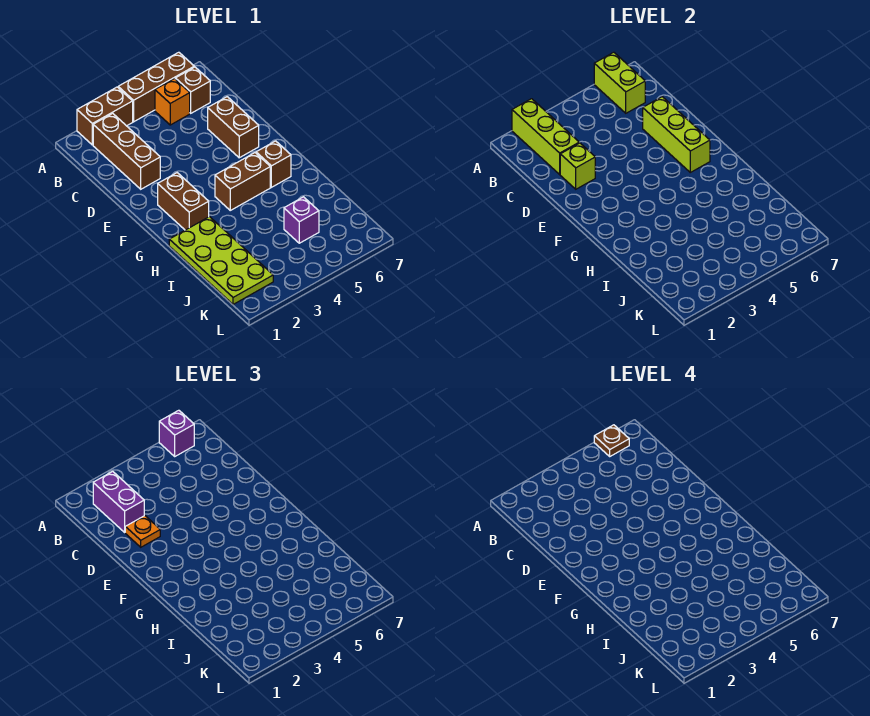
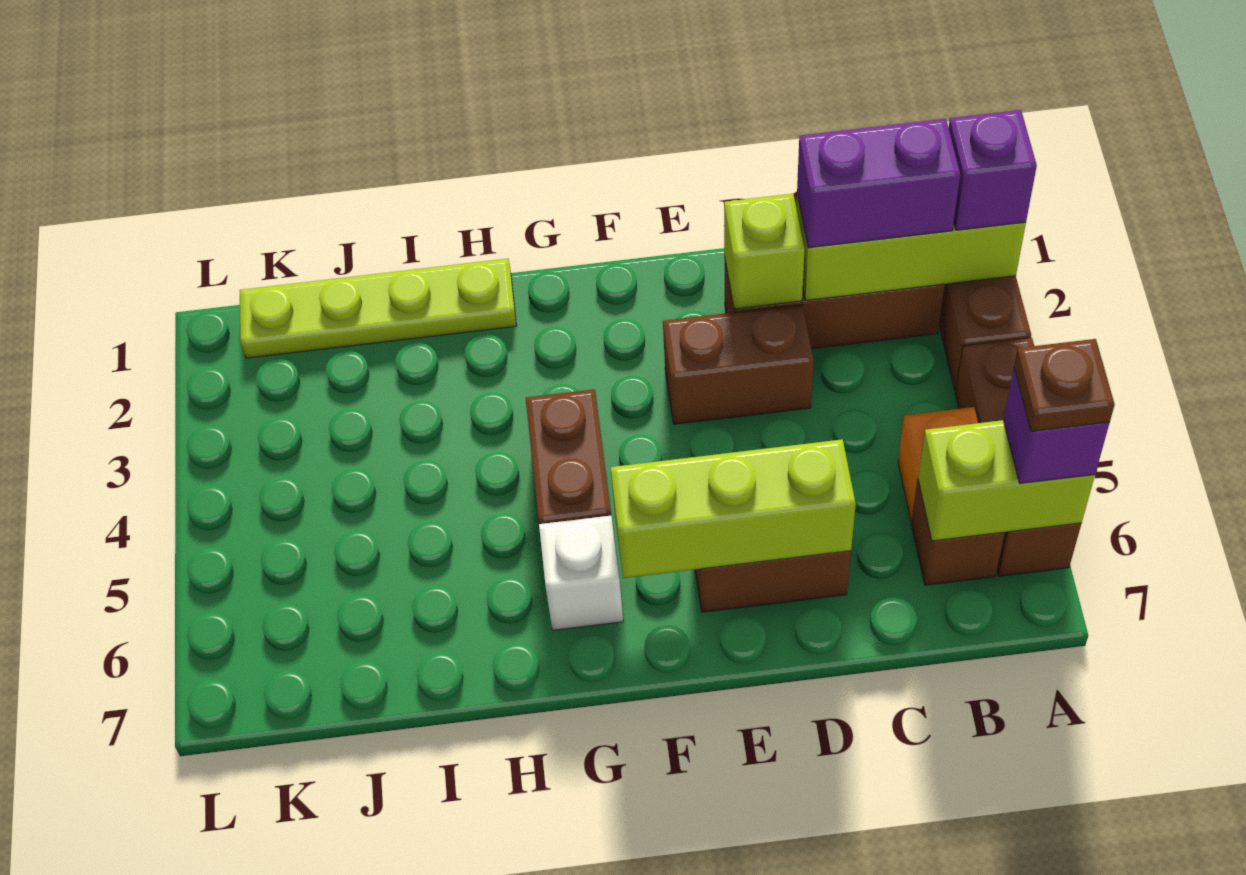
orange 1x1 plate [125,516,160,547] -> none
brown 1x2 brick [158,173,209,230] -> brown 1x2 brick moved to [663,304,814,424]
brown 1x1 brick [256,141,291,187] -> white 1x1 brick [539,516,623,630]
lime 2x4 plate [169,217,273,304] -> lime 1x4 plate [240,259,516,358]
purple 1x1 brick [284,197,319,243] -> purple 1x1 brick moved to [949,110,1037,230]

